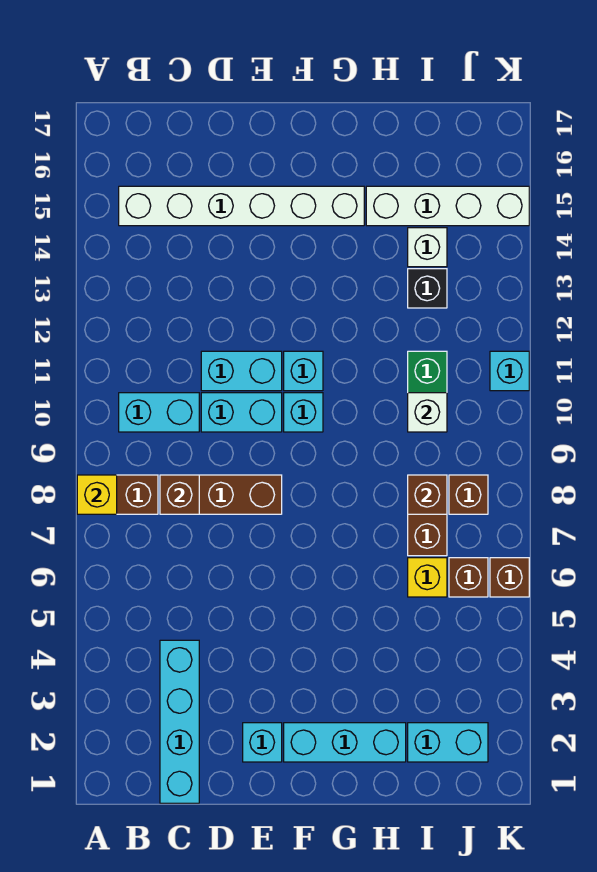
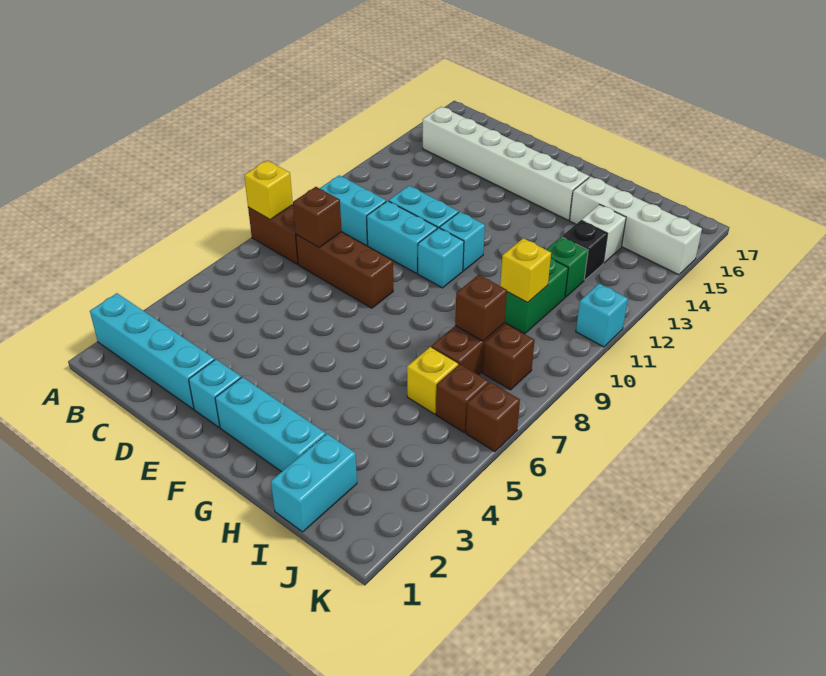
cyan 1x4 brick [160,640,199,803] -> cyan 1x4 brick turned to [90,293,215,409]
cyan 1x2 brick [408,723,488,762] -> cyan 1x2 brick turned to [271,434,357,532]
white 1x1 brick [408,393,447,432] -> yellow 1x1 brick [500,238,551,303]
none -> green 1x1 brick [546,237,588,297]

